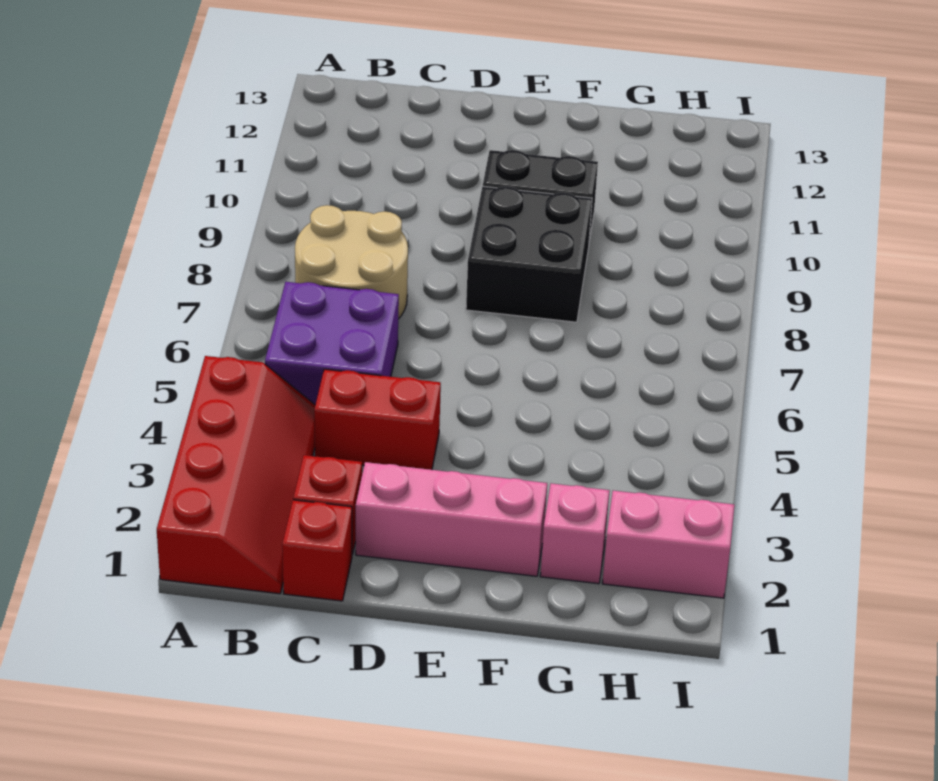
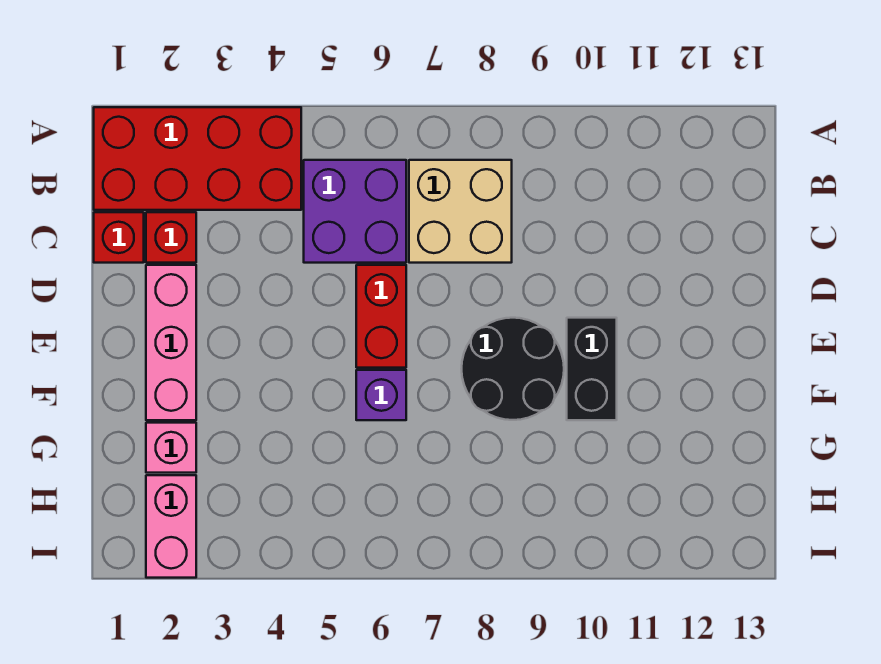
red 2x4 slope [157,356,315,594] -> red 2x4 brick [94,107,301,210]
tan 2x2 round brick [295,205,408,319] -> tan 2x2 brick [409,160,512,263]
red 1x2 brick [314,369,441,470] -> red 1x2 brick moved to [356,265,406,368]
black 2x2 brick [466,186,592,322] -> black 2x2 round brick [462,318,564,420]
none -> purple 1x1 brick [356,370,406,420]

